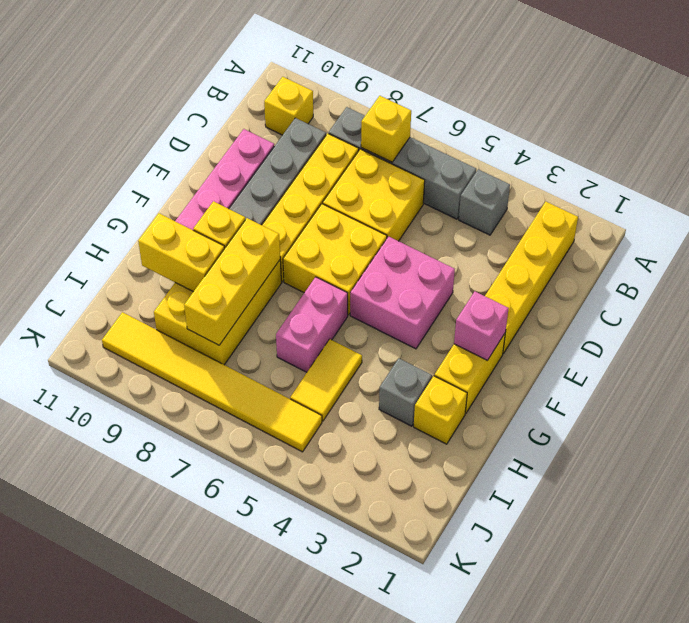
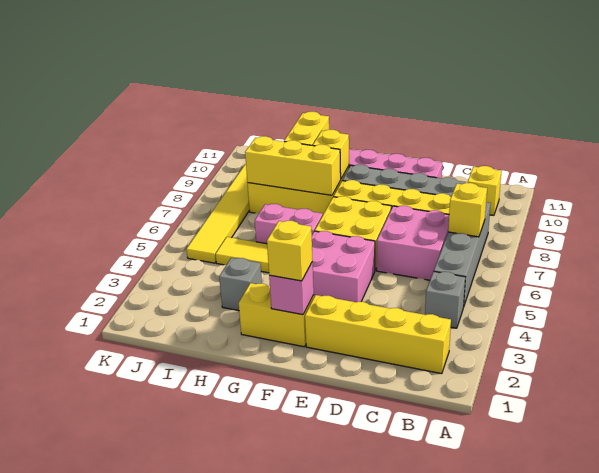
yellow 2x2 brick [323,149,425,241] -> pink 2x2 brick [377,206,449,280]
yellow 1x1 brick [414,376,467,444] -> yellow 1x1 brick moved to [267,221,313,281]

